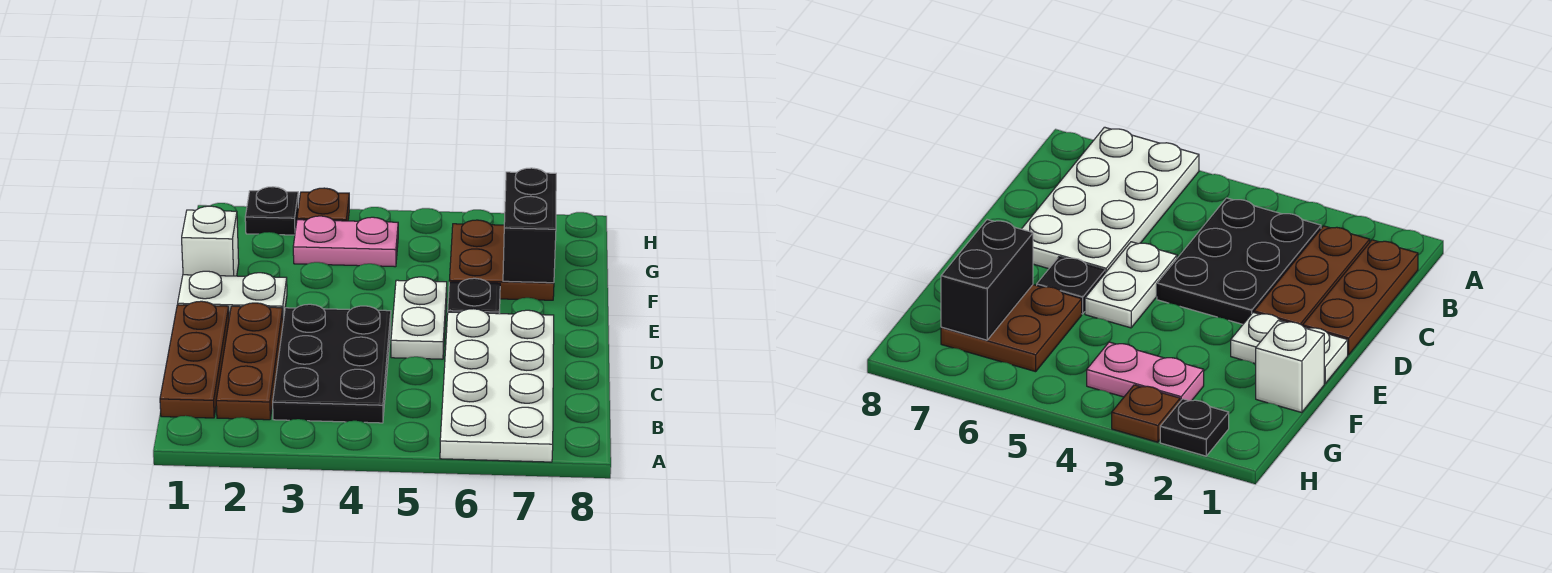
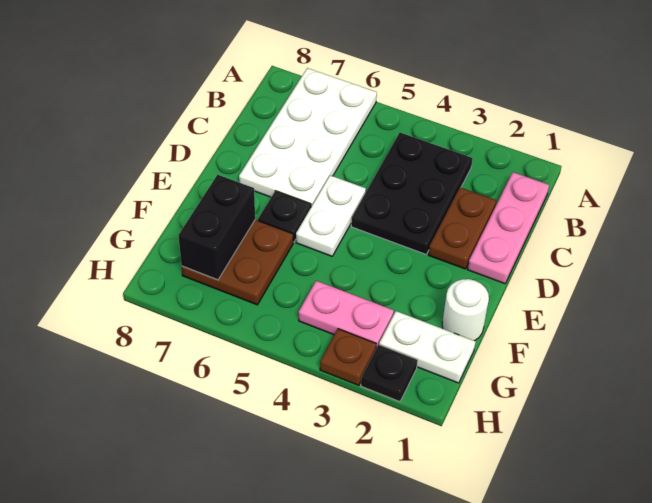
brown 1x3 plate [160,301,229,418] -> pink 1x3 plate [468,172,549,284]
brown 1x3 plate [216,303,283,420] -> brown 1x2 plate [428,187,496,269]
white 1x2 plate [178,271,287,321] -> white 1x2 plate moved to [379,311,476,383]
white 1x1 brick [182,206,239,276] -> white 1x1 round brick [442,279,489,341]

